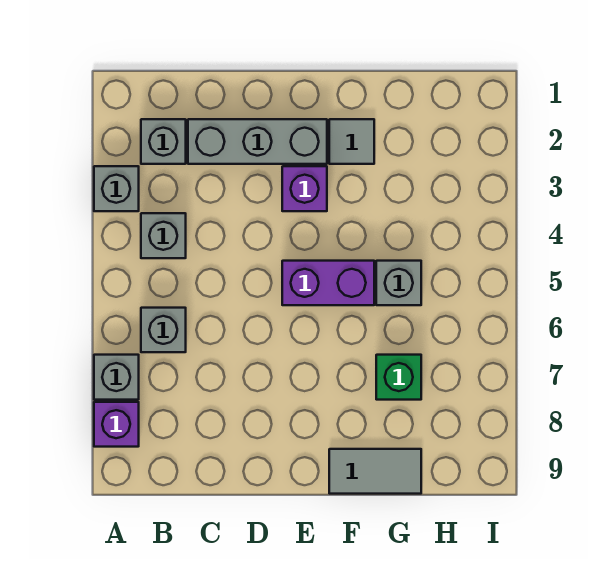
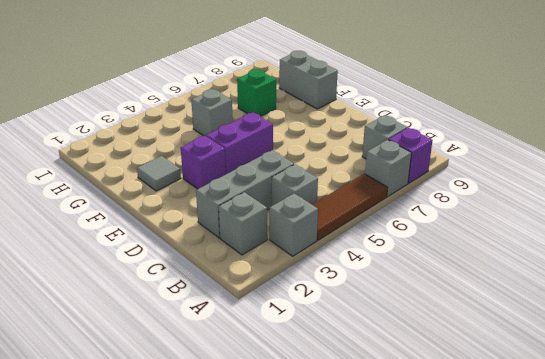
none -> brown 1x3 tile [312,174,387,240]
grey 1x1 brick [141,308,186,352] -> grey 1x1 brick moved to [362,115,407,159]
grey 1x3 brick [188,119,327,164] -> grey 1x3 brick turned to [196,150,294,238]
purple 1x2 brick [282,261,374,305] -> purple 1x2 brick turned to [206,113,273,174]
grey 1x2 tile [329,449,421,494] -> grey 1x2 brick [279,51,338,109]

